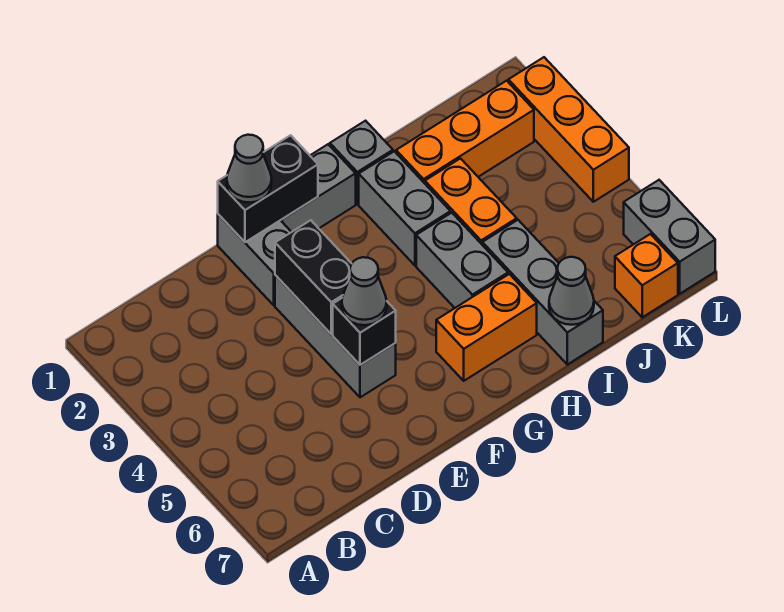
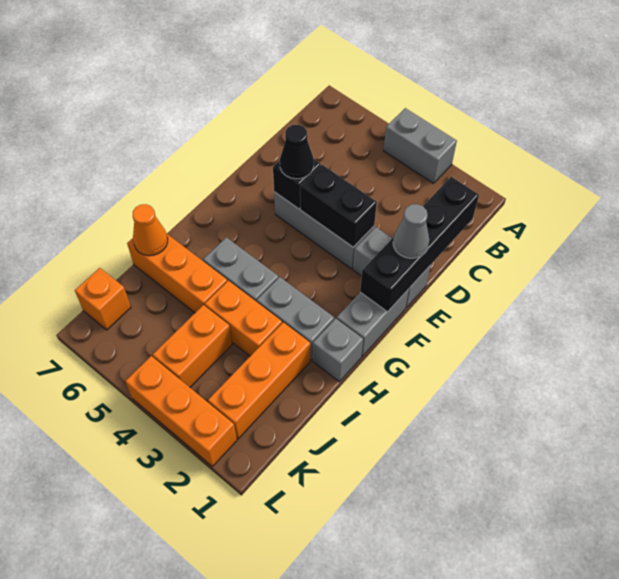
black 1x2 brick [218,135,318,242] -> black 1x4 brick [360,177,479,312]
grey 1x1 cone [342,257,387,325] -> black 1x1 cone [280,125,314,179]
orange 1x2 brick [436,274,537,381] -> orange 1x2 brick moved to [153,305,232,387]
grey 1x3 brick [482,220,603,364] -> orange 1x3 brick [127,234,227,313]
grey 1x1 cone [549,257,594,325] -> orange 1x1 cone [133,204,168,256]
grey 1x2 brick [624,180,715,294] -> grey 1x2 brick moved to [384,108,457,183]

